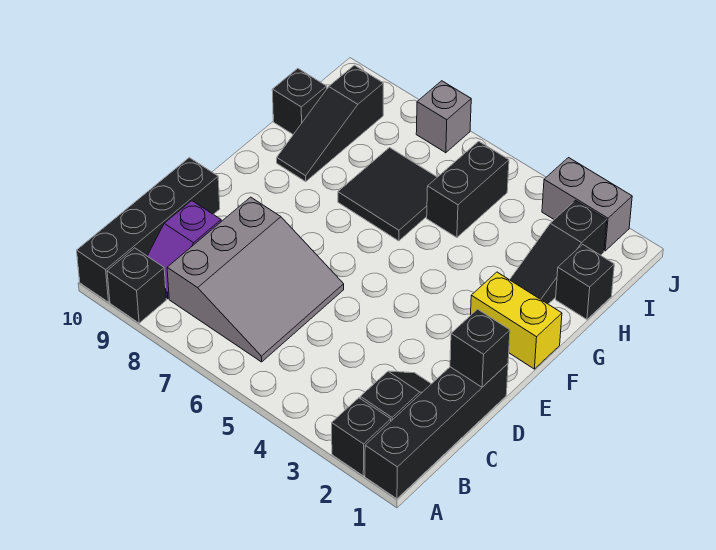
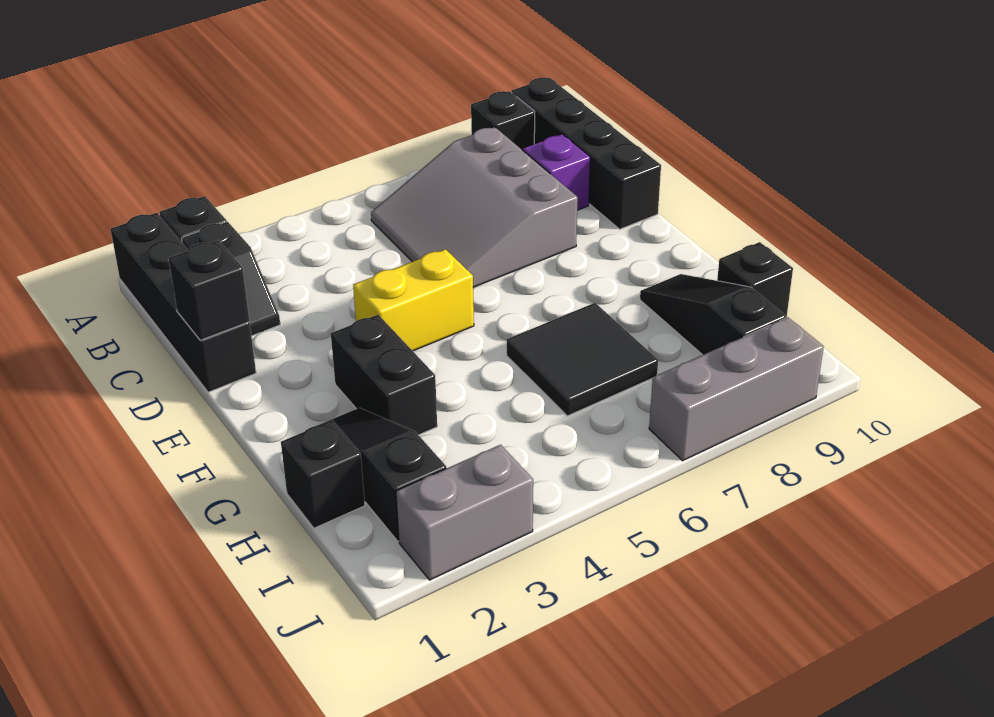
yellow 1x2 brick [471,272,562,369] -> yellow 1x2 brick moved to [353,249,474,351]
black 1x2 brick [427,141,509,238] -> black 1x2 brick moved to [331,315,437,435]
grey 1x1 brick [416,81,471,153] -> grey 1x3 brick [649,317,824,461]

